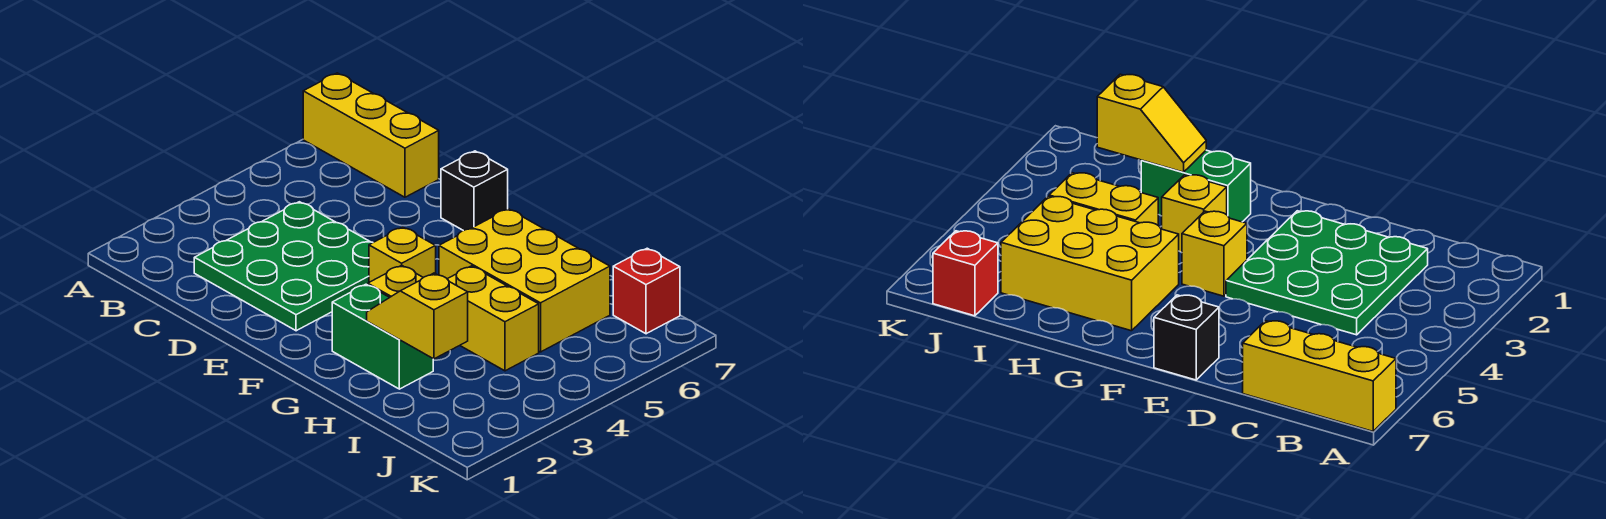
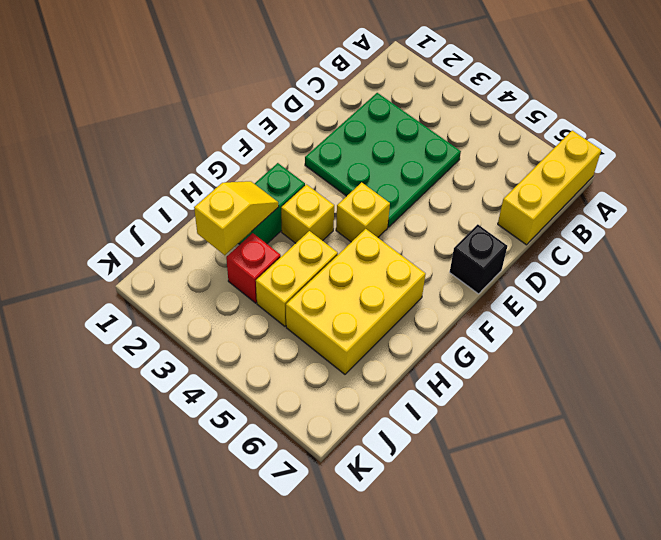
red 1x1 brick [613,248,680,334] -> red 1x1 brick moved to [226,233,281,303]

